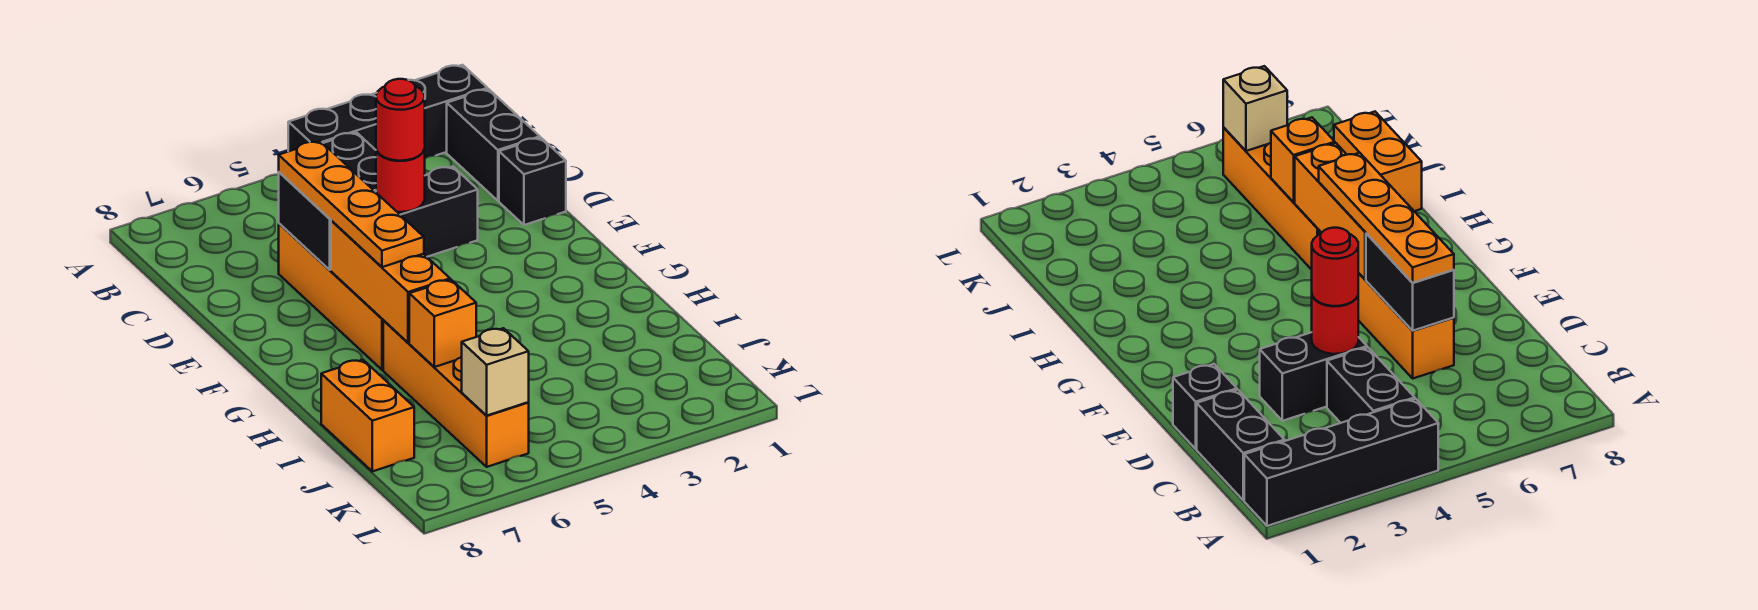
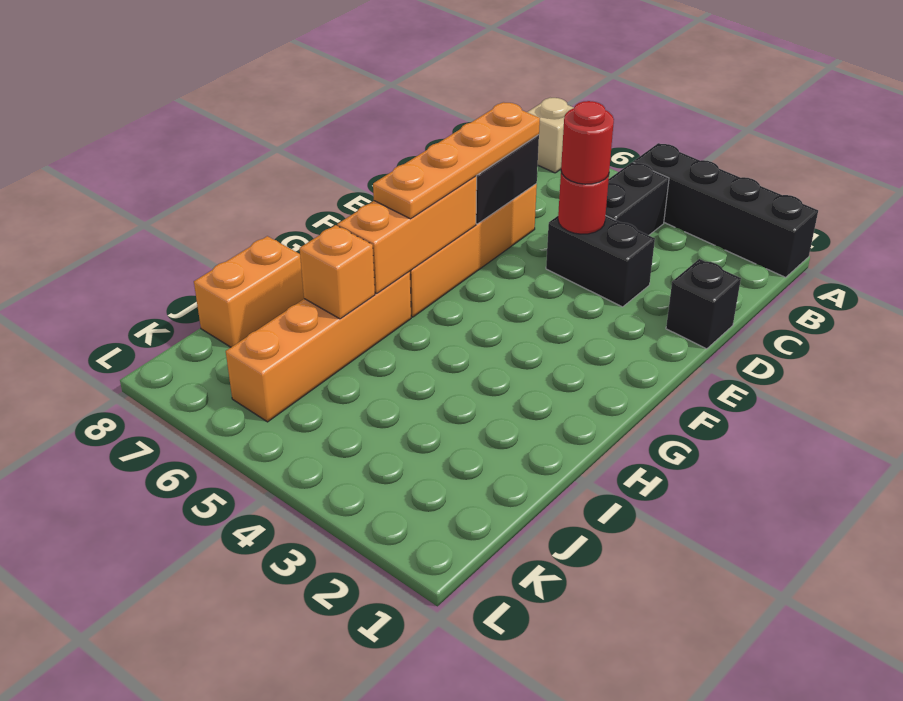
black 1x2 brick [447,89,540,201] -> none
tan 1x1 brick [462,328,529,415] -> tan 1x1 brick moved to [527,98,574,173]

